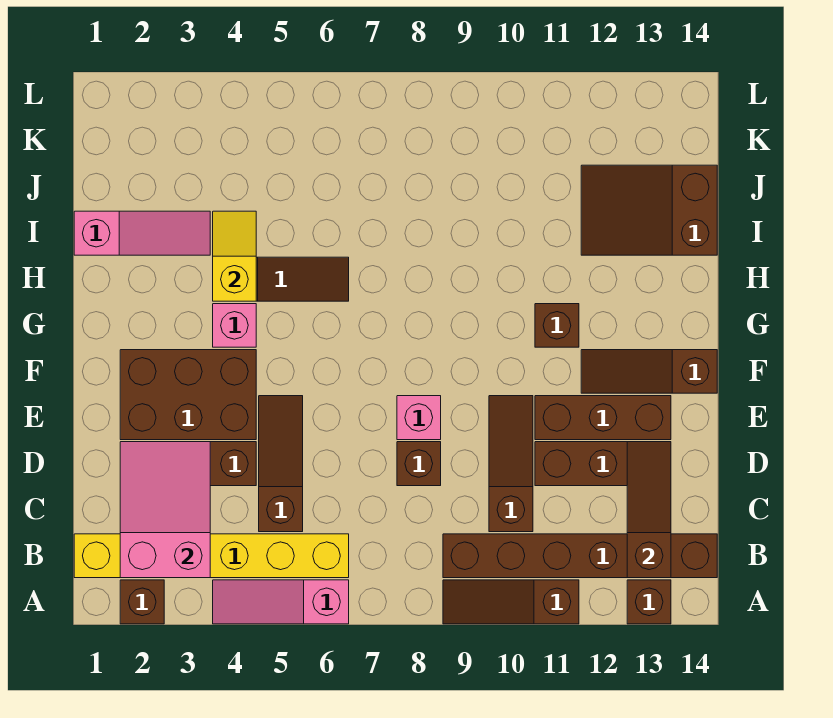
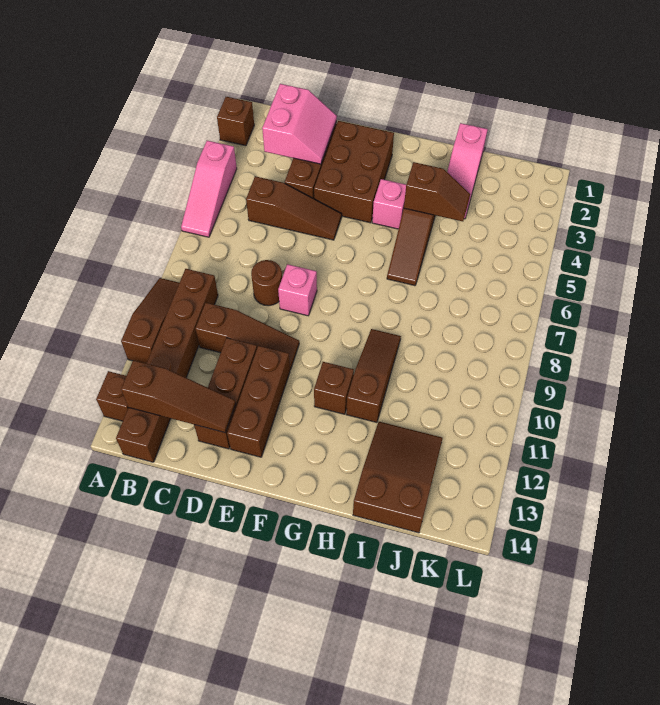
pink 1x3 slope [213,580,349,624] -> pink 1x3 slope turned to [181,141,237,237]
yellow 1x6 brick [74,534,349,578] -> none
pink 2x3 slope [120,442,210,578] -> pink 2x2 slope [262,84,337,164]
brown 1x1 brick [397,442,441,486] -> brown 1x1 round brick [251,260,282,306]
brown 1x3 slope [581,350,717,393] -> brown 1x3 slope moved to [346,329,401,422]
yellow 1x2 slope [213,211,256,301] -> brown 1x2 slope [404,162,470,221]

